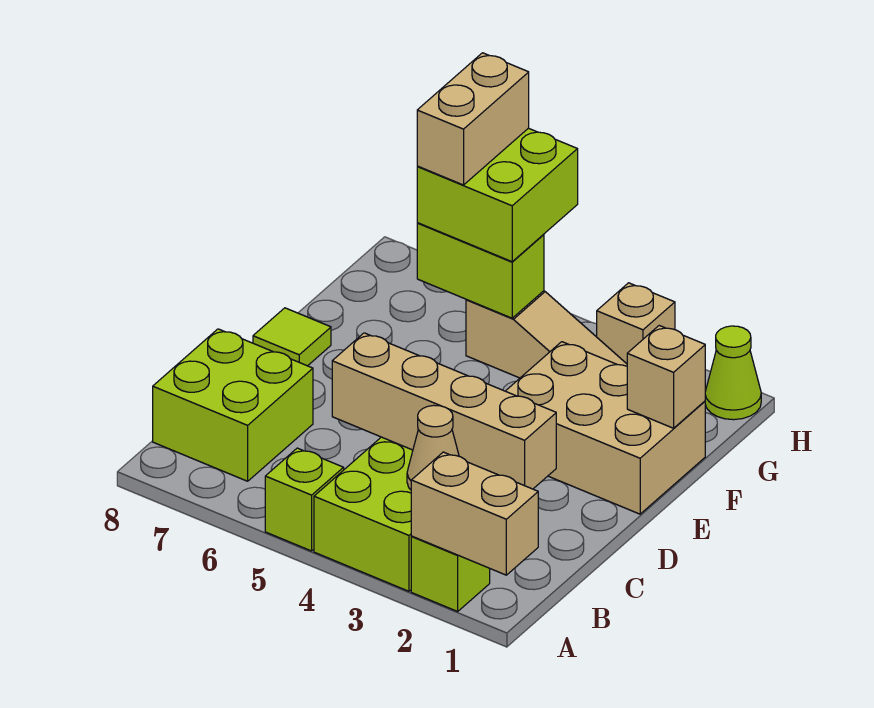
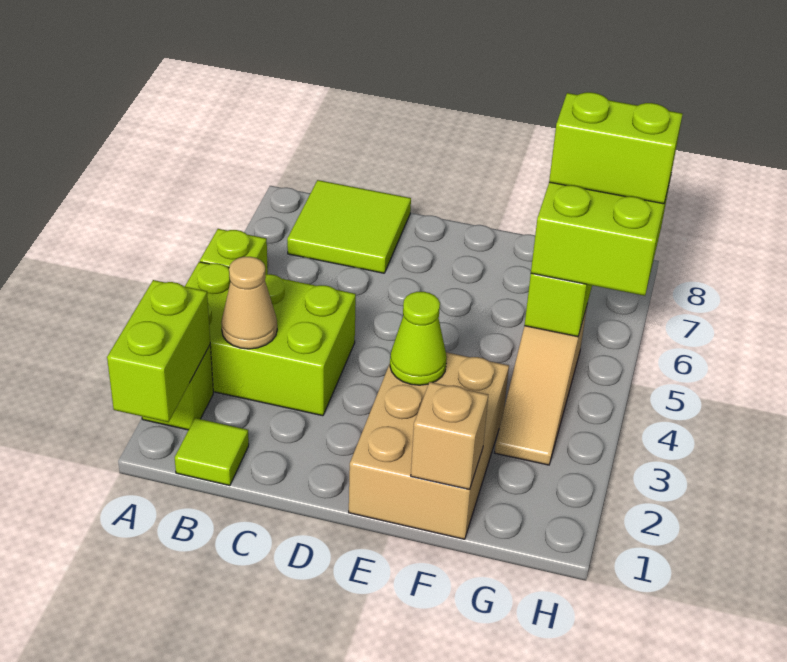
tan 1x2 brick [411,452,538,575] -> lime 1x2 brick [107,280,210,422]
lime 2x2 brick [153,329,313,481] -> lime 2x2 tile [287,180,411,273]
tan 1x4 brick [332,333,556,489] -> none
lime 1x1 tile [253,308,331,366] -> lime 1x1 tile moved to [175,418,249,486]
tan 1x2 brick [417,53,529,185] -> lime 1x2 brick [549,92,683,204]
lime 1x1 cone [705,326,761,420] -> lime 1x1 cone moved to [390,292,447,385]
tan 1x1 brick [597,283,675,364] -> none

